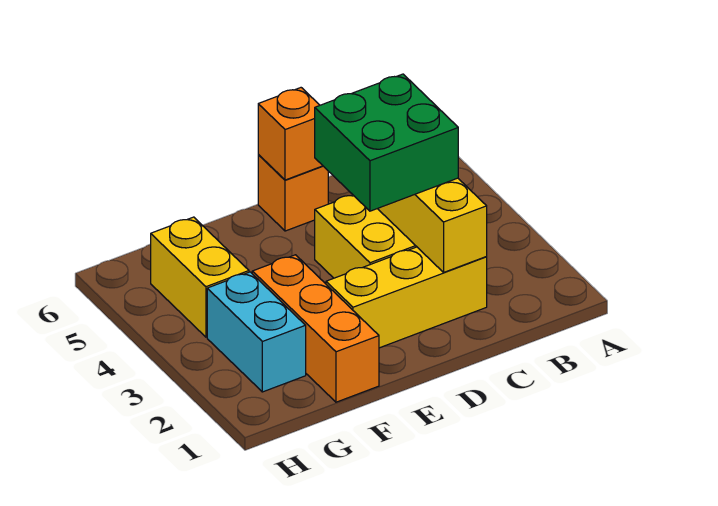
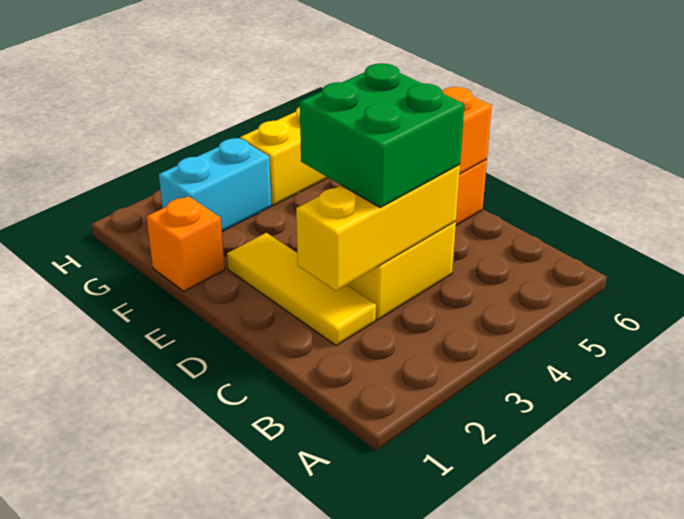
yellow 1x3 brick [326,247,487,348] -> yellow 1x3 tile [227,233,376,345]
orange 1x3 brick [252,255,379,402] -> orange 1x1 brick [147,196,225,291]

